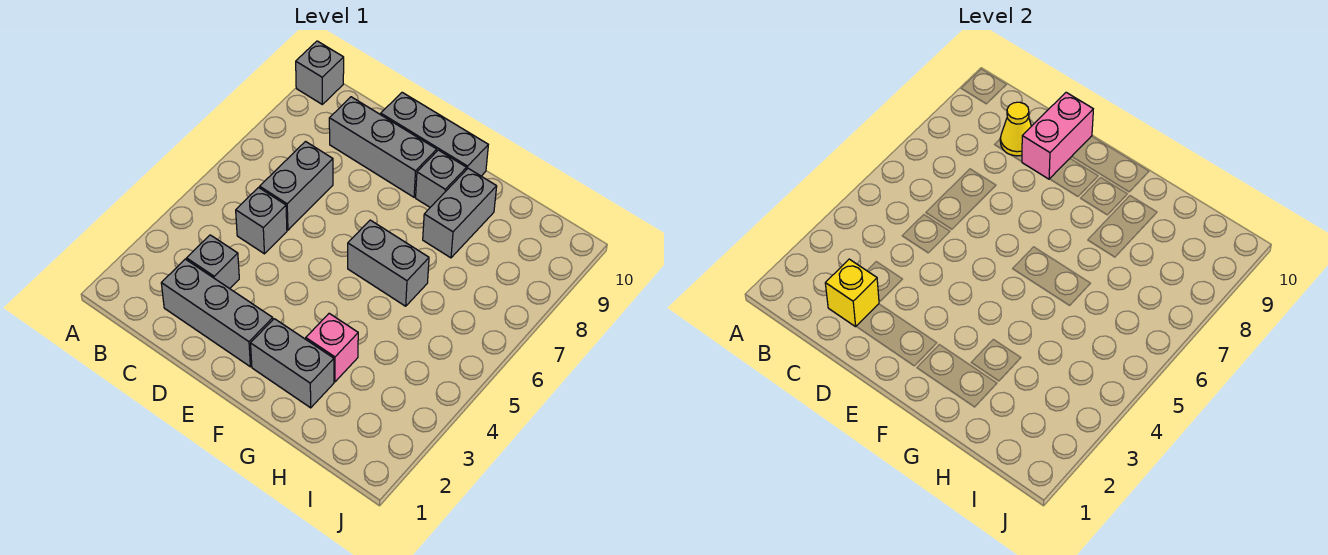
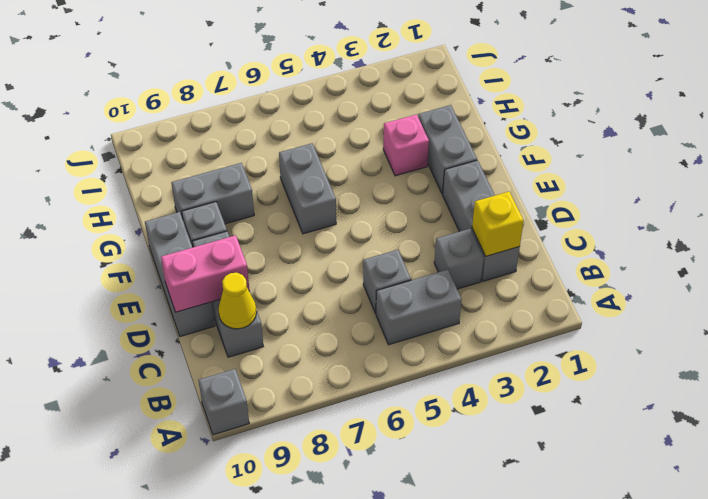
grey 1x2 brick [260,142,333,230] -> grey 1x2 brick moved to [376,270,462,345]

